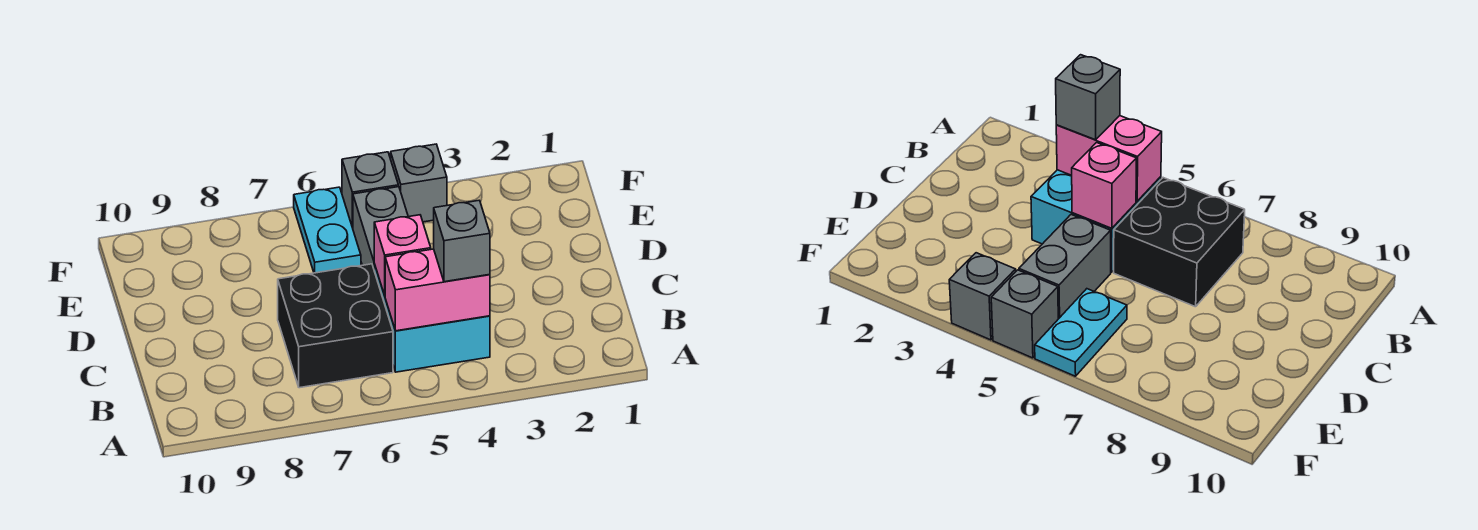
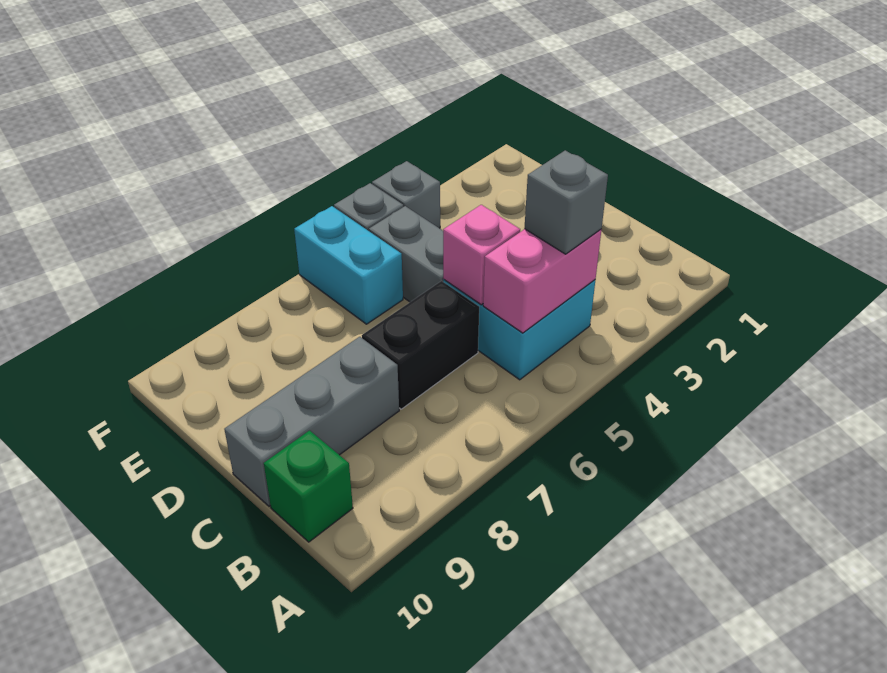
black 2x2 brick [278,264,393,388] -> black 1x2 brick [362,281,479,409]
none -> green 1x1 brick [264,431,353,542]
none -> grey 1x3 brick [224,337,399,506]
cyan 1x2 plate [294,187,361,273] -> cyan 1x2 brick [294,206,403,324]

